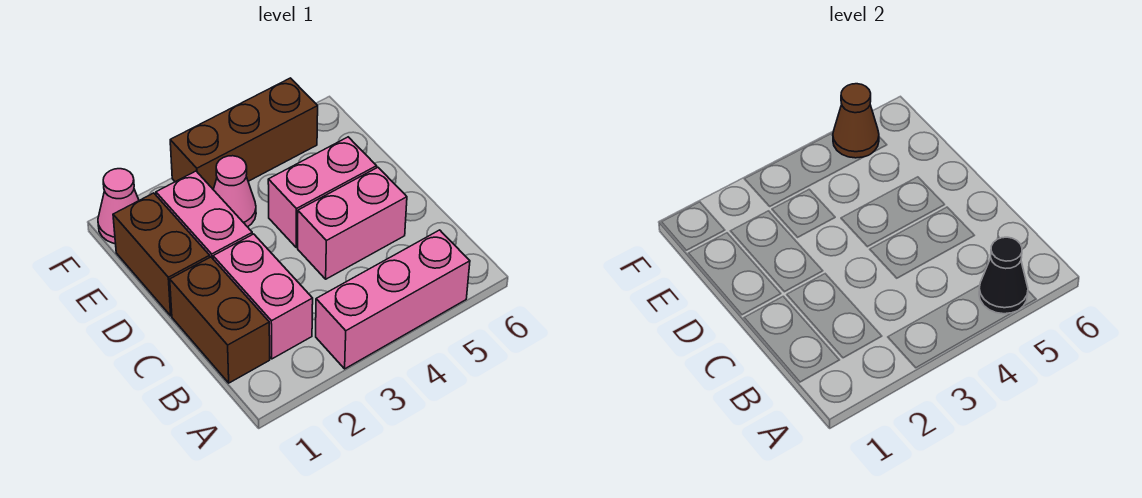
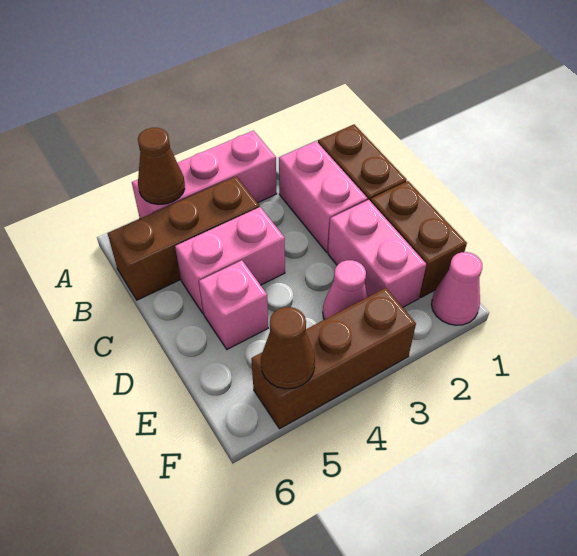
black 1x1 cone [979,237,1028,314] -> brown 1x1 cone [138,128,185,205]
none -> brown 1x3 brick [108,176,259,300]
pink 1x2 brick [268,137,377,247] -> pink 1x1 brick [199,261,268,349]

